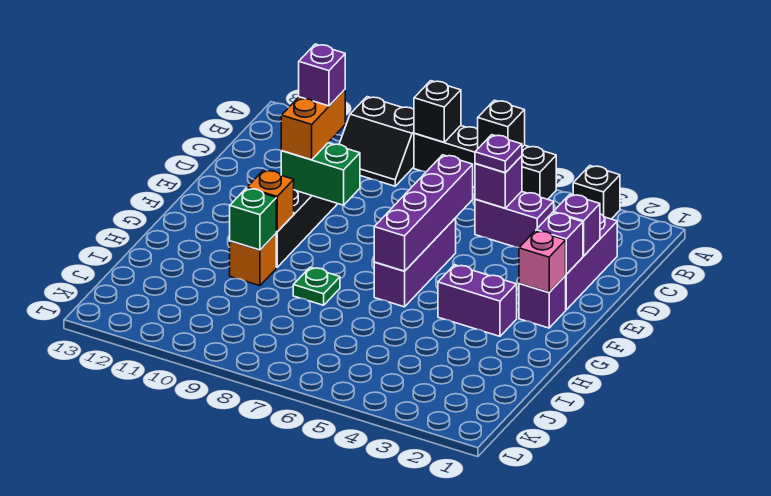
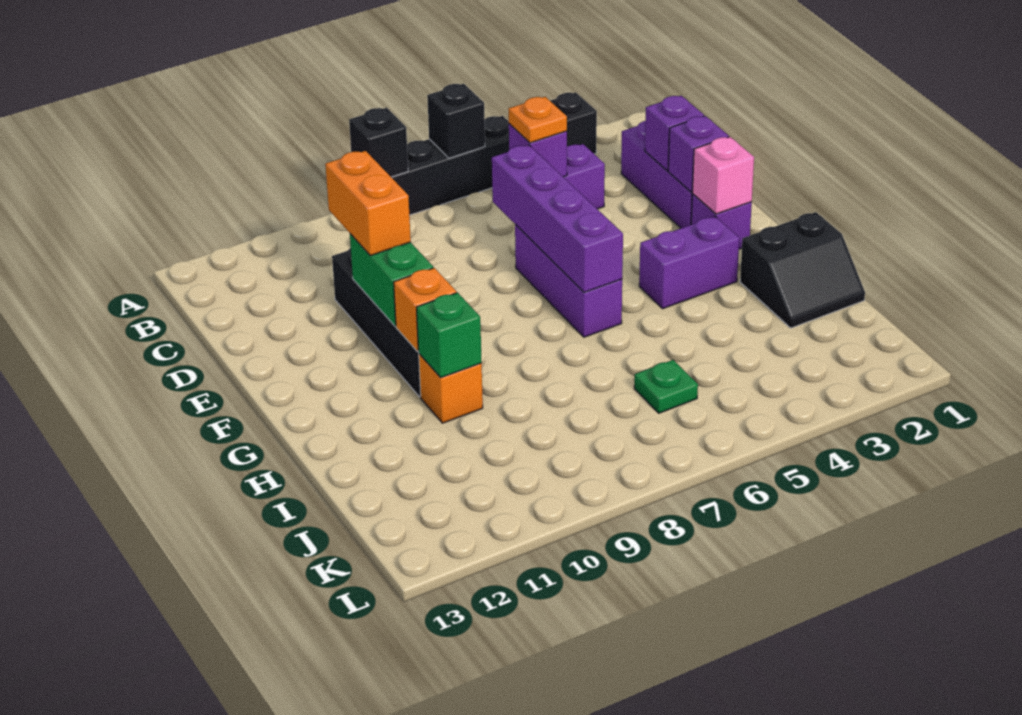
black 2x2 slope [339,97,414,186] -> black 2x2 slope moved to [740,212,865,328]
purple 1x1 plate [475,135,522,173] -> orange 1x1 plate [508,97,567,143]
purple 1x1 brick [299,44,345,106] -> none
green 1x2 brick [281,143,360,205] -> green 1x2 brick turned to [350,234,433,326]
green 1x1 plate [293,267,340,305] -> green 1x1 plate moved to [634,360,698,413]

